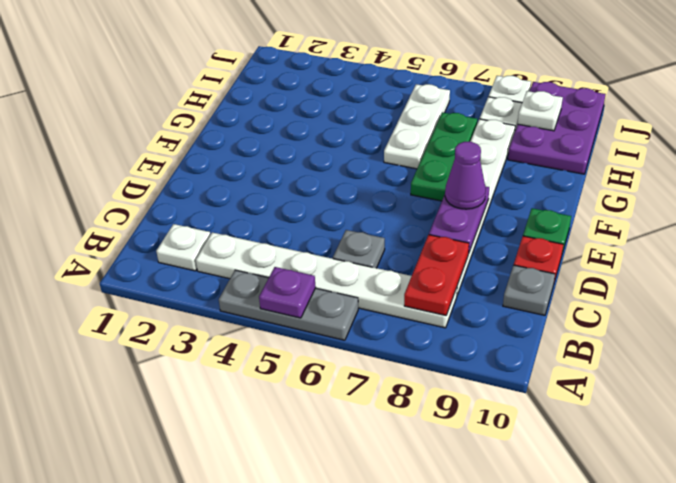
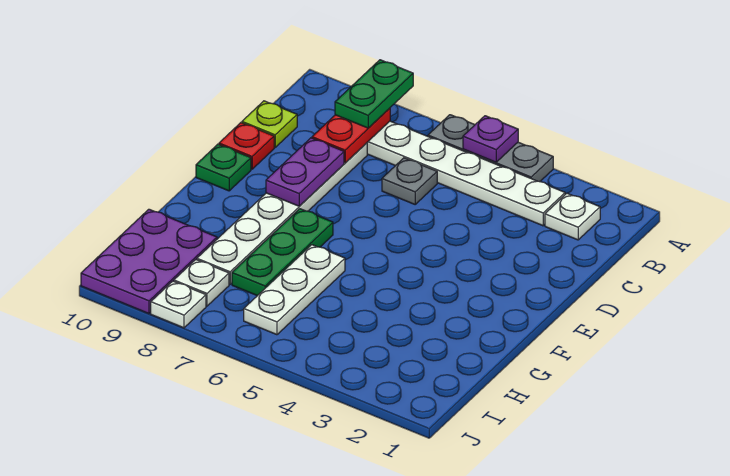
none -> green 1x2 plate [335,60,413,128]
grey 1x1 plate [503,265,555,315] -> lime 1x1 plate [242,101,297,147]
purple 1x1 cone [445,142,486,209] -> none
white 1x1 plate [518,91,563,131] -> none

